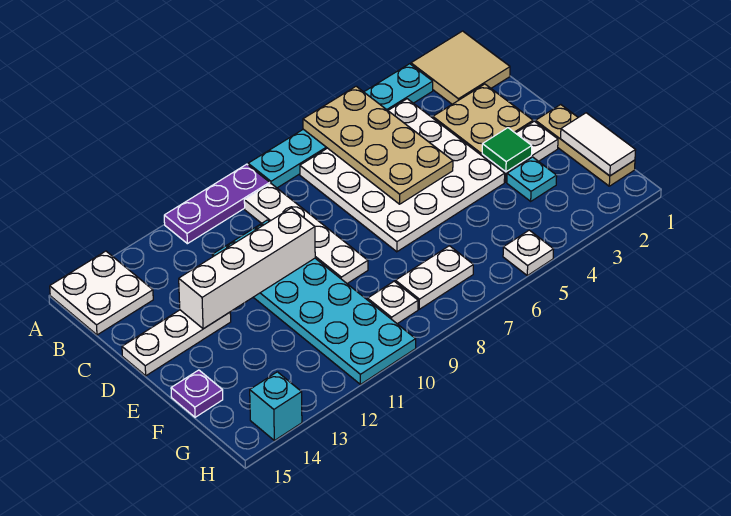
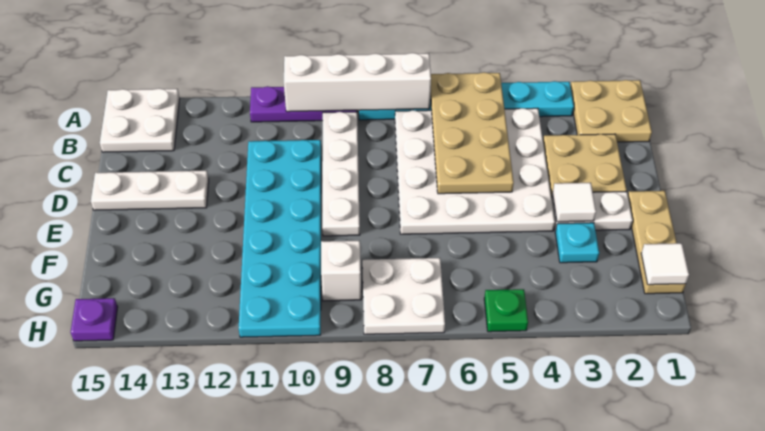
tan 2x2 tile [411,31,510,104] -> tan 2x2 plate [571,80,652,142]
white 1x4 brick [179,208,315,329] -> white 1x4 brick moved to [284,53,431,112]
green 1x1 tile [482,128,532,172] -> white 1x1 tile [553,183,596,222]
white 1x2 tile [561,113,636,176] -> white 1x1 tile [641,243,689,285]
purple 1x1 plate [171,370,223,417] -> purple 1x1 plate moved to [71,298,118,341]
white 1x2 plate [395,246,473,309] -> white 2x2 plate [362,258,445,334]
white 1x1 plate [368,281,418,324] -> white 1x1 brick [321,241,361,301]
white 1x1 plate [503,230,554,275] -> green 1x1 plate [484,289,528,332]
cyan 1x1 brick [250,372,302,441] -> none

